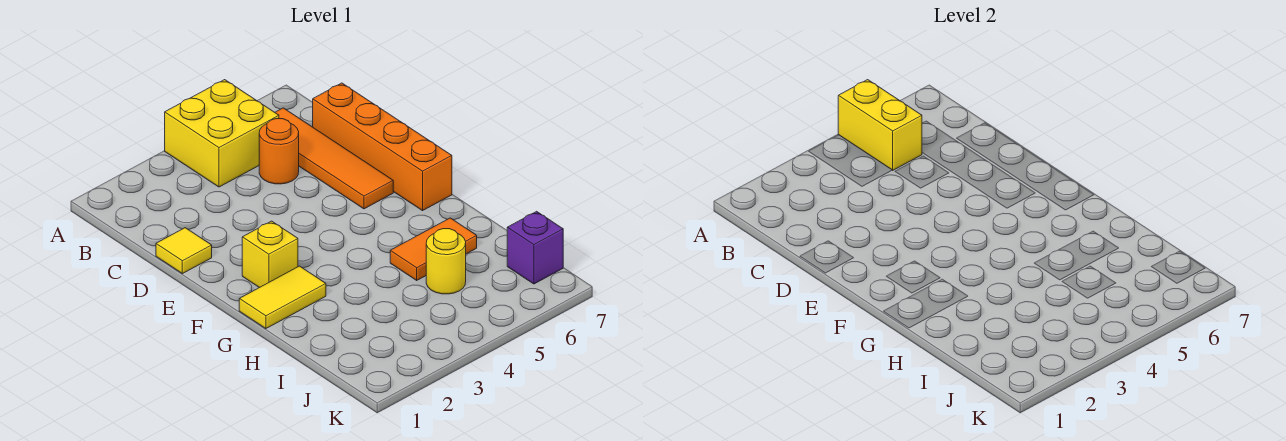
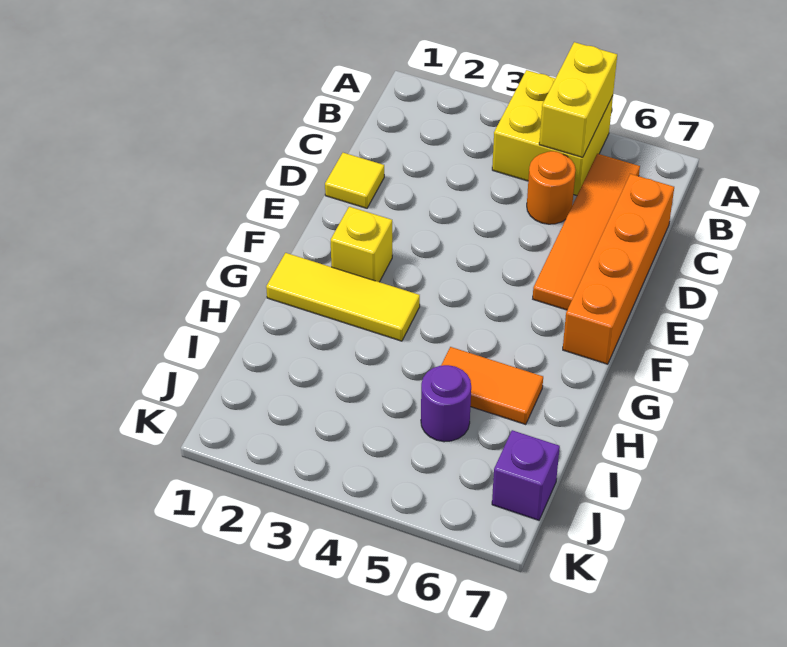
yellow 1x2 tile [239,266,326,329] -> yellow 1x3 tile [266,253,420,341]
yellow 1x1 round brick [426,229,466,294] -> purple 1x1 round brick [421,365,471,442]

